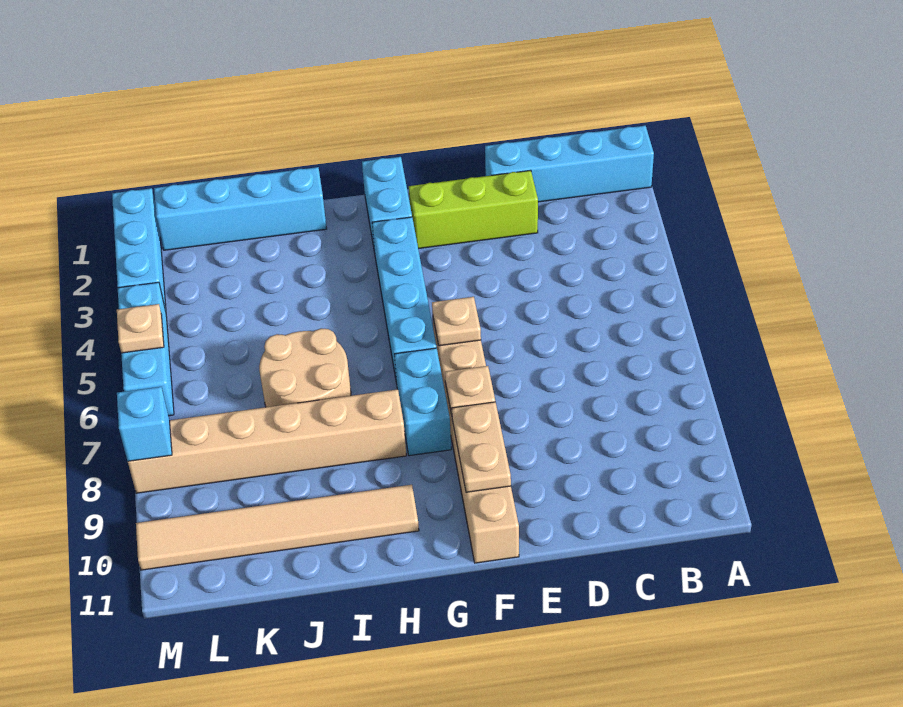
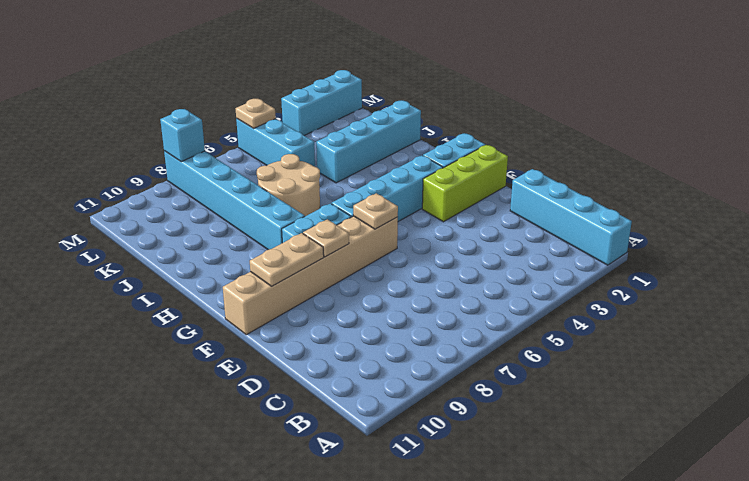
lime 1x3 brick [409,170,538,249] -> lime 1x3 brick turned to [422,145,508,222]
tan 1x6 brick [128,389,406,493] -> cyan 1x6 brick [164,151,305,250]
tan 1x6 tile [136,485,419,570] -> none
cyan 1x4 brick [154,167,327,250] -> cyan 1x4 brick turned to [316,101,421,183]
cyan 1x3 brick [118,282,174,416] -> cyan 1x3 brick turned to [236,119,315,167]

